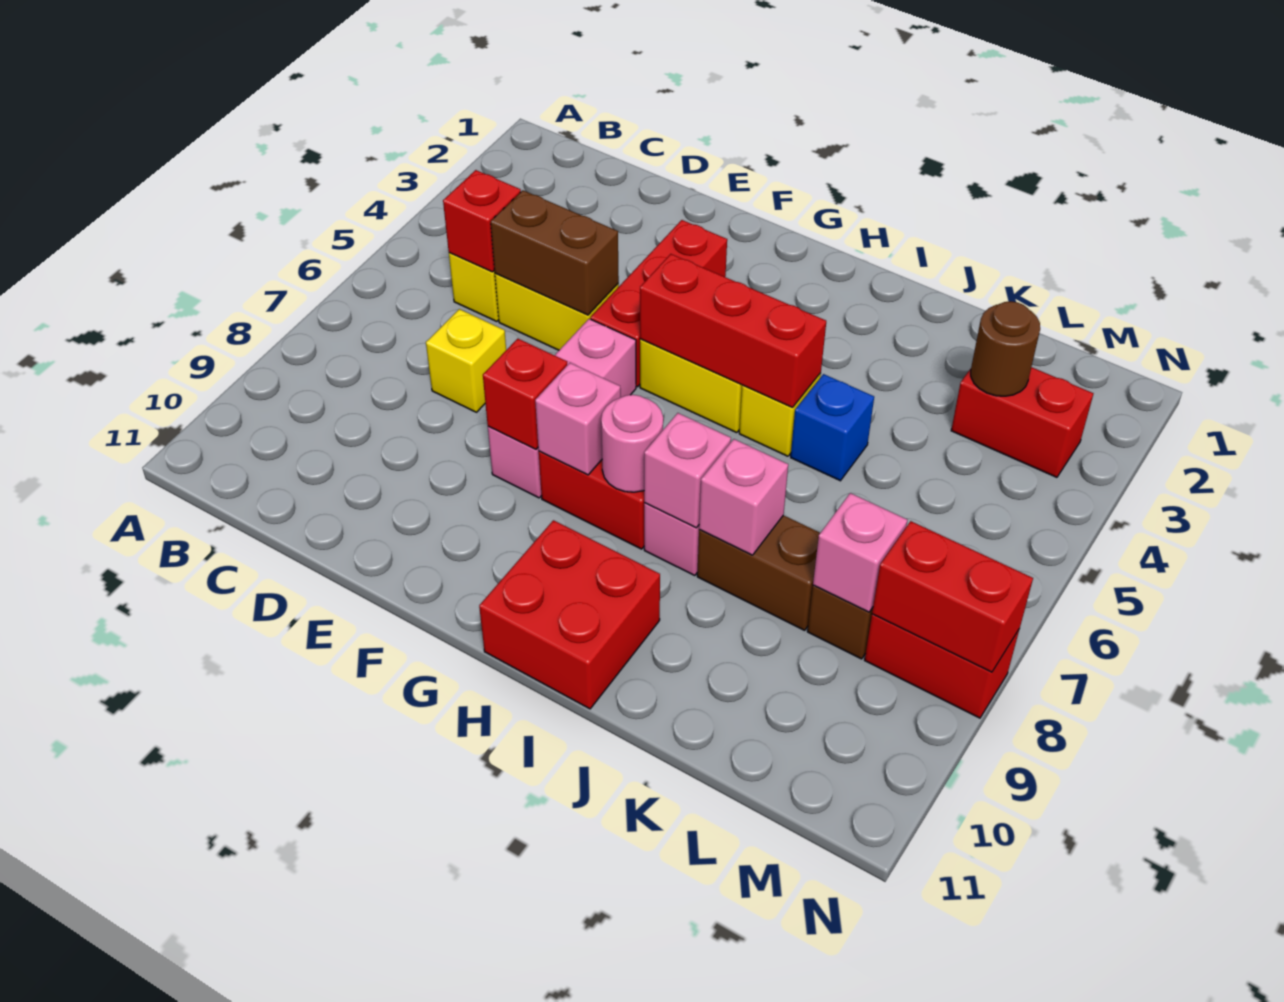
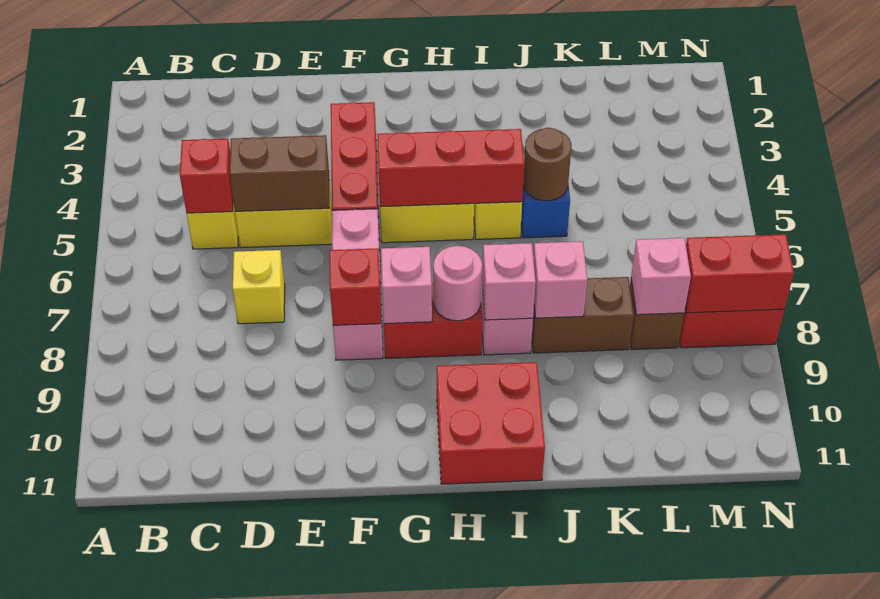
red 1x2 brick [951,367,1094,477] -> none
brown 1x1 round brick [971,301,1040,396] -> brown 1x1 round brick moved to [523,128,572,201]

